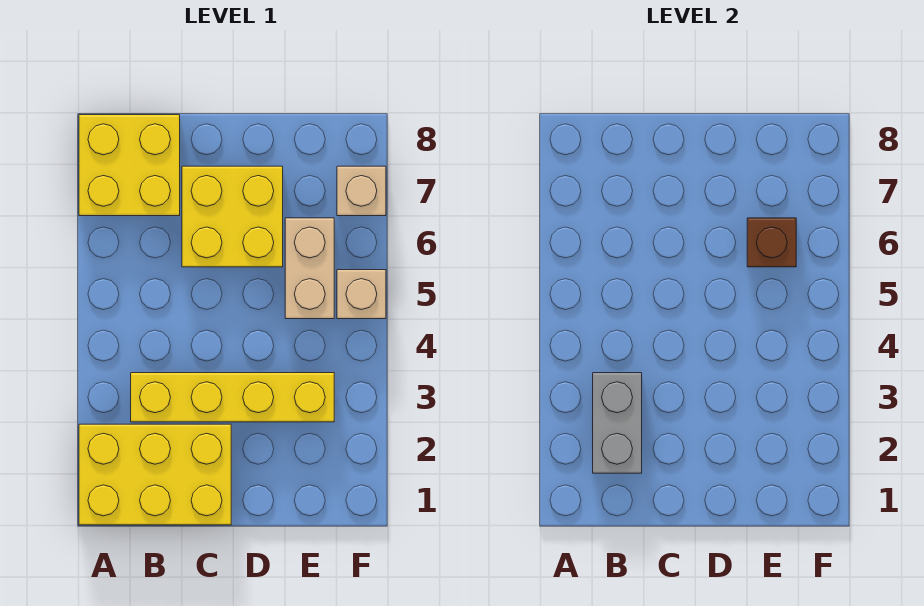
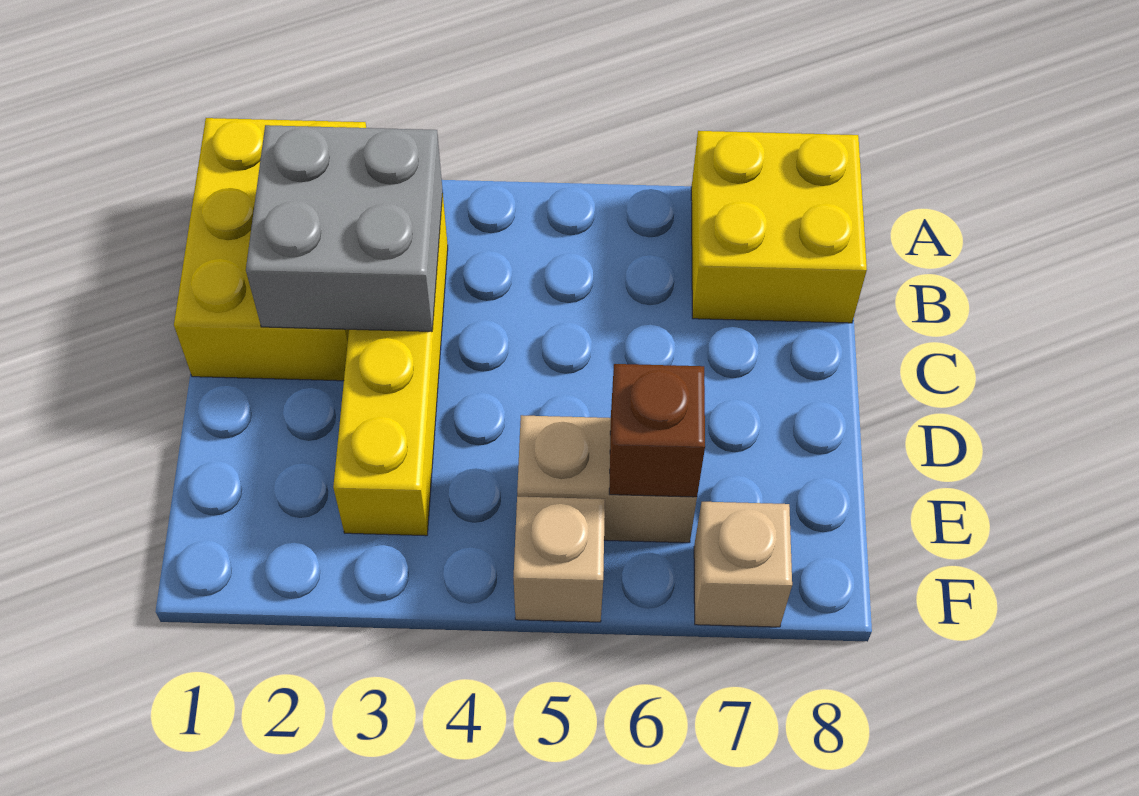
grey 1x2 brick [593,373,642,473] -> grey 2x2 brick [246,125,443,332]
yellow 2x2 brick [182,166,283,267] -> none

